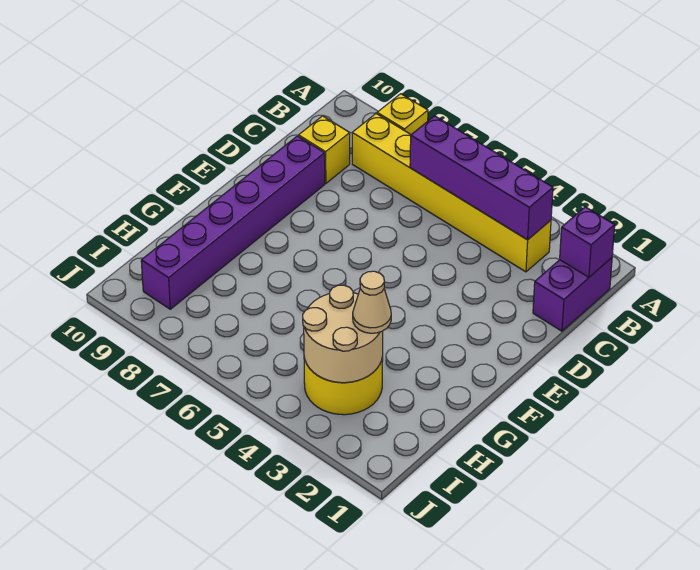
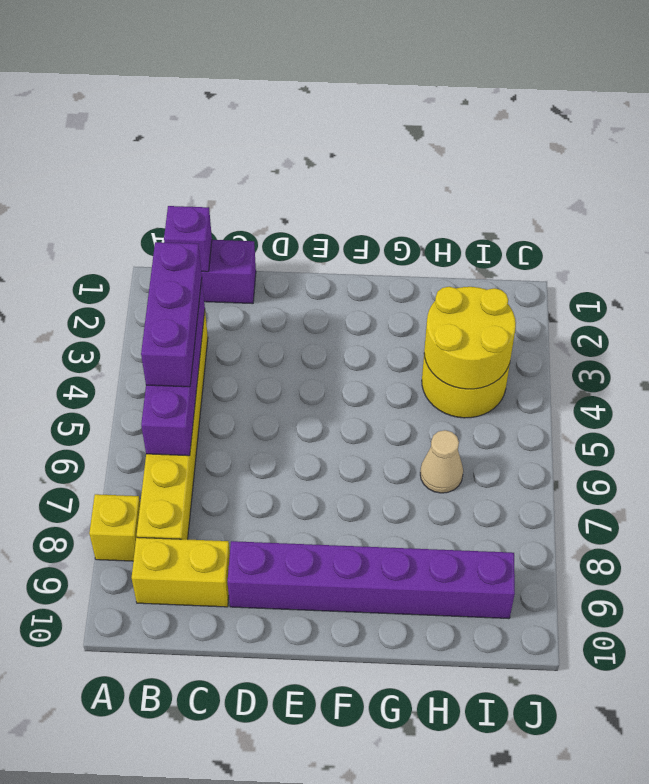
none -> purple 1x3 brick [141,242,202,387]
yellow 1x1 brick [299,116,350,183] -> yellow 1x2 brick [131,537,230,607]
tan 2x2 round brick [303,285,383,383] -> yellow 2x2 round brick [424,287,516,389]
tan 1x1 cone [353,271,391,333] -> tan 1x1 cone moved to [420,430,463,493]

